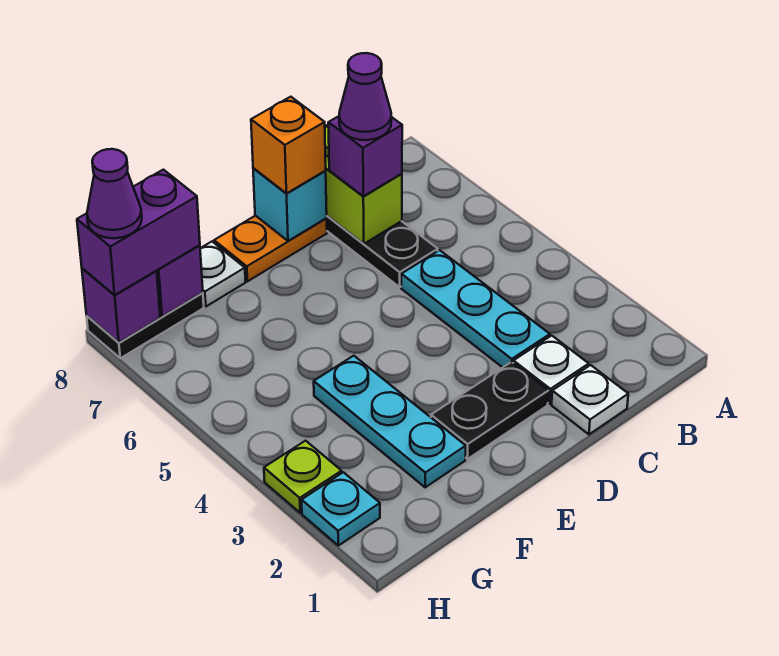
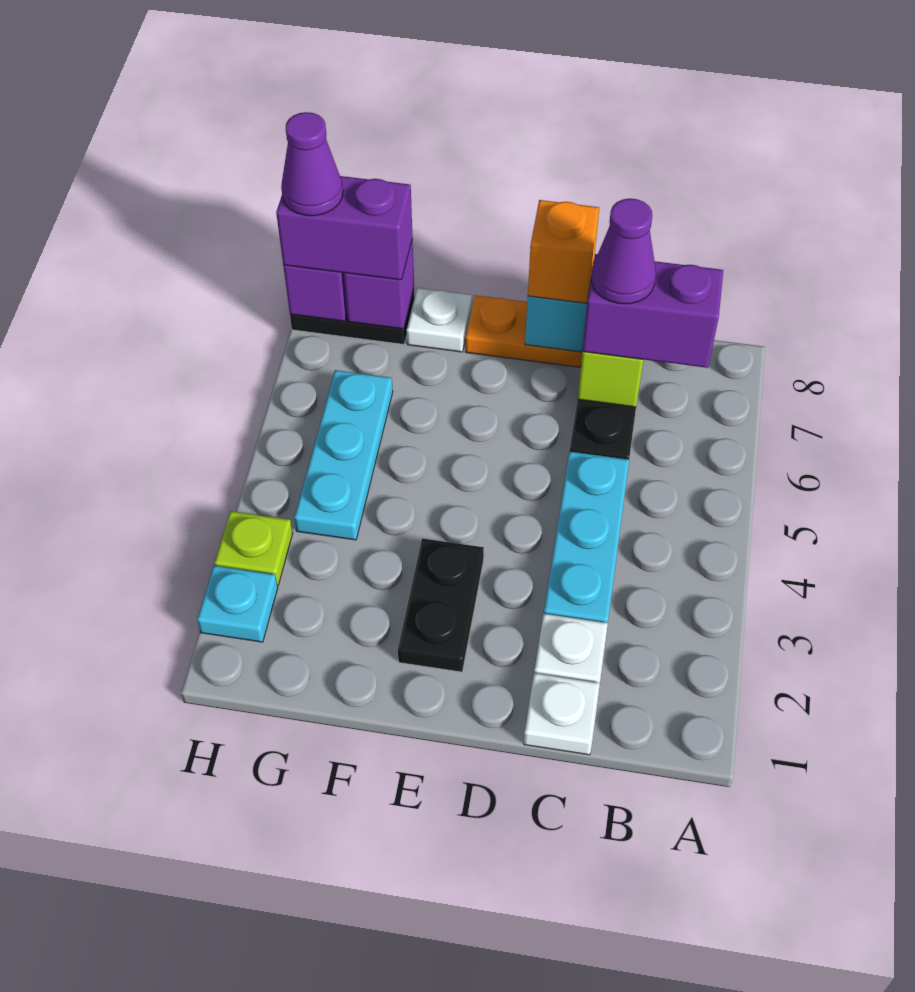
purple 1x1 brick [328,116,402,197] -> purple 1x2 brick [582,254,723,368]
black 1x2 plate [431,362,548,459] -> black 1x2 plate turned to [398,538,484,672]
cyan 1x3 plate [314,356,466,487] -> cyan 1x3 plate moved to [294,370,393,540]

